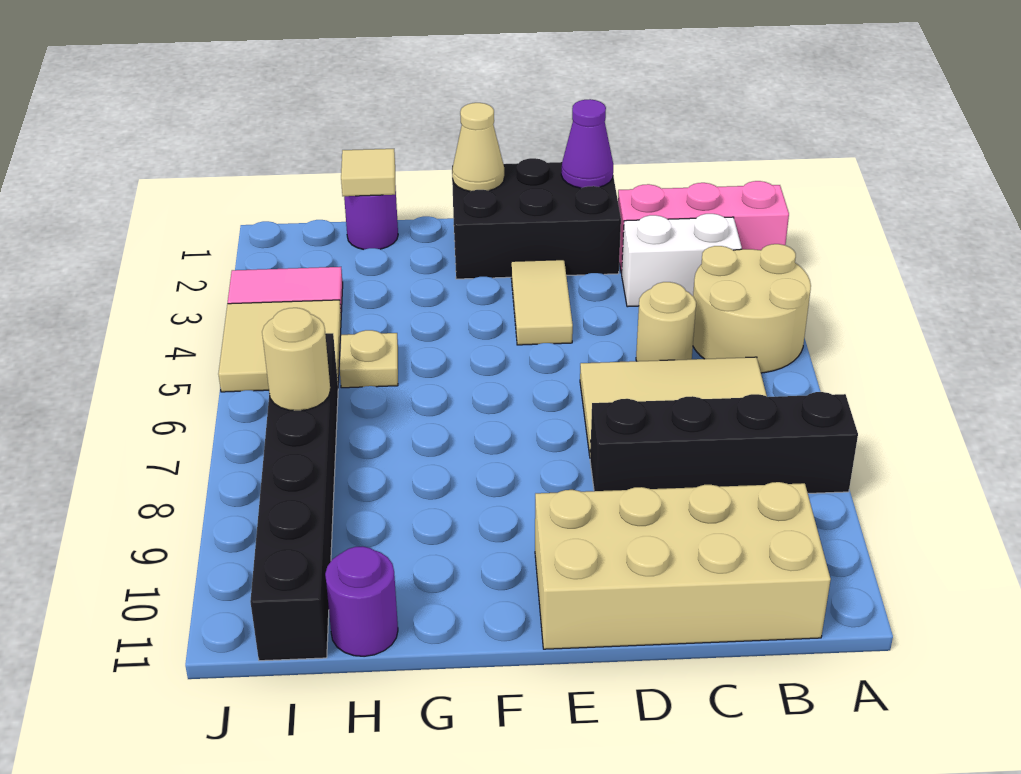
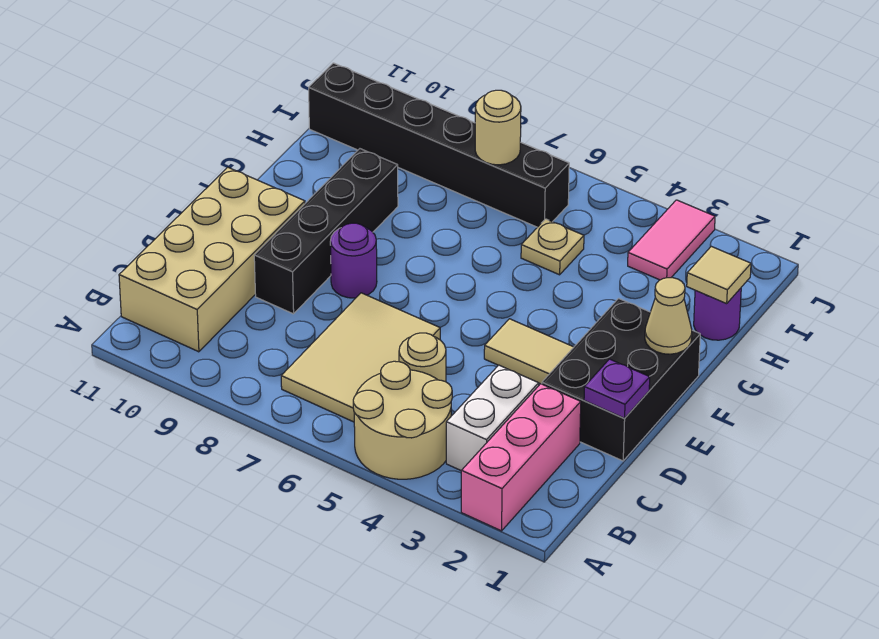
black 1x4 brick [590,392,858,493] -> black 1x4 brick moved to [254,149,398,314]
purple 1x1 cone [561,99,613,188] -> purple 1x1 plate [584,359,650,418]
purple 1x1 round brick [325,546,398,656] -> purple 1x1 round brick moved to [330,223,377,298]
tan 2x2 tile [218,300,341,392] -> none

